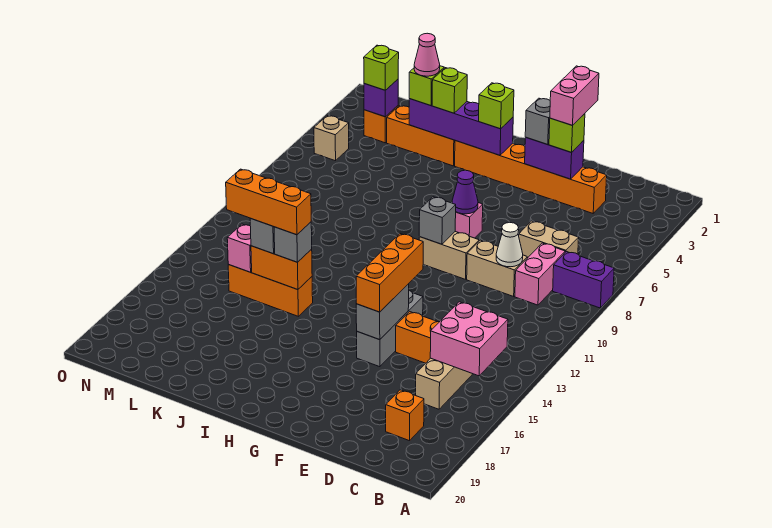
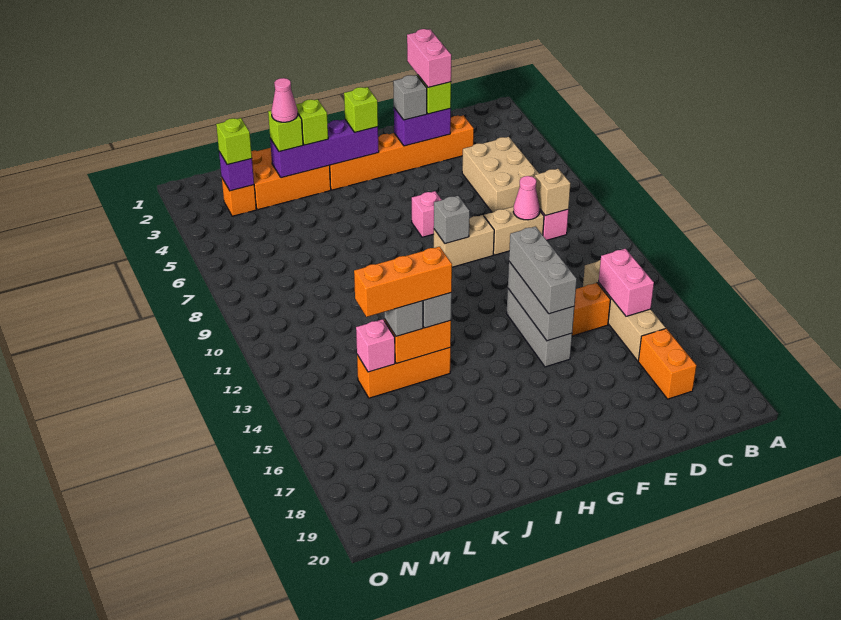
purple 1x2 brick [553,252,614,308] -> none
pink 2x2 brick [430,302,508,376] -> pink 1x2 brick [599,249,654,316]
tan 1x2 brick [519,221,579,258] -> tan 2x3 brick [462,137,539,212]
orange 1x1 brick [386,390,424,441] -> orange 1x2 brick [638,329,696,399]
white 1x1 cone [496,223,523,267] -> pink 1x1 cone [513,176,540,220]
orange 1x3 brick [356,234,423,312] -> grey 1x3 brick [509,227,577,314]
grey 1x2 brick [356,284,409,340] -> grey 1x3 brick [508,262,574,341]
purple 1x1 cone [452,170,478,214] -> none
orange 1x3 brick [387,106,455,166] -> orange 2x3 brick [251,148,331,210]
tan 1x1 brick [314,116,349,161] -> tan 1x1 brick moved to [535,169,571,216]

